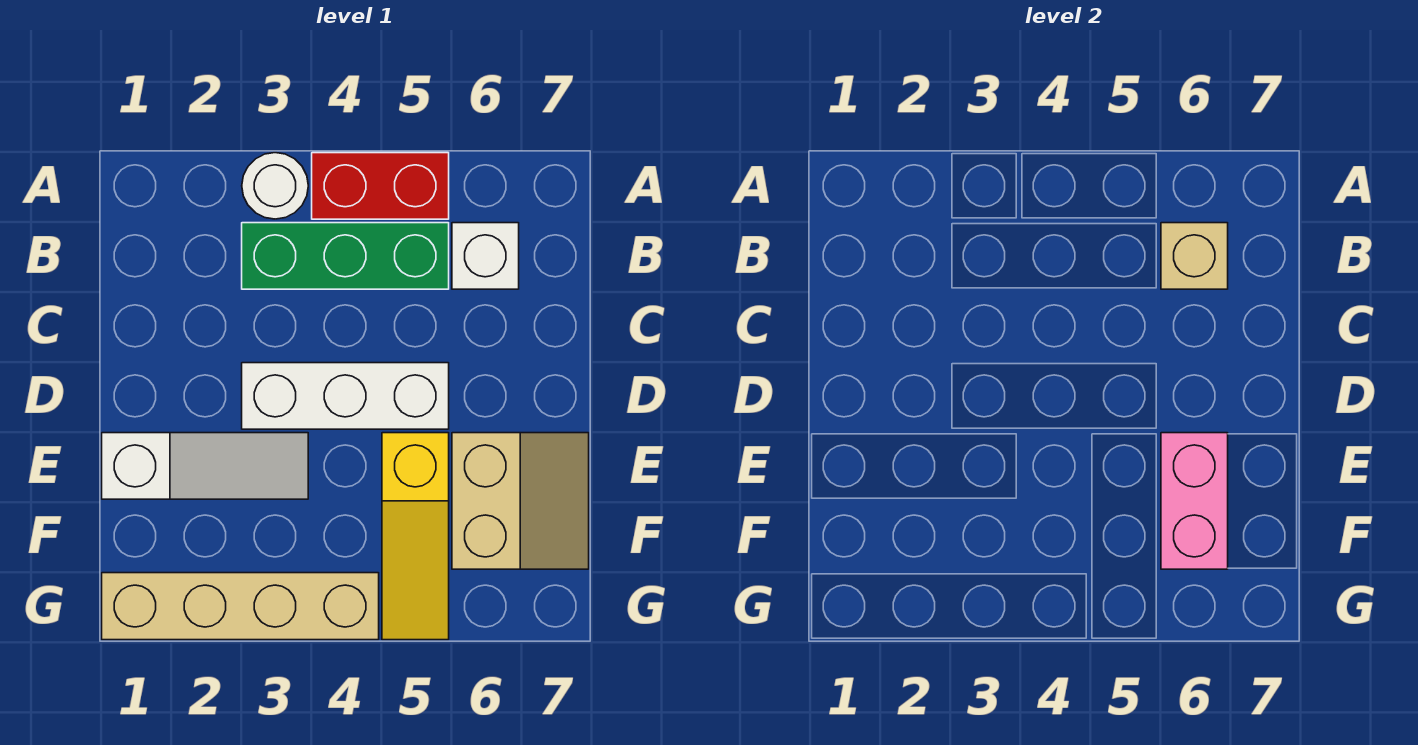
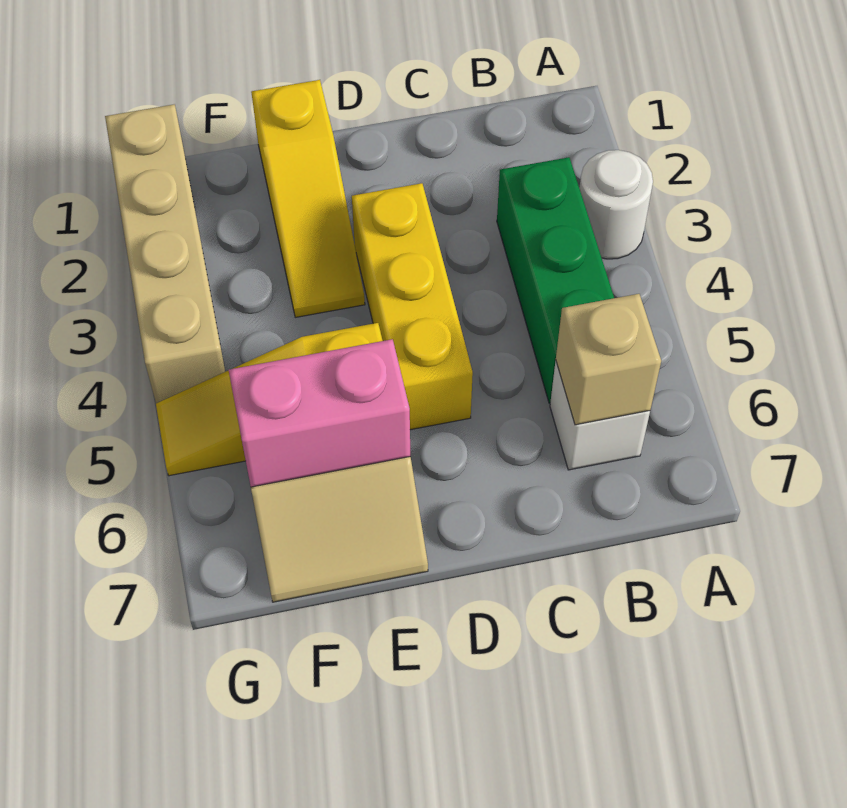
red 1x2 brick [312,153,449,219] -> none
white 1x3 brick [242,363,449,429] -> yellow 1x3 brick [352,183,473,430]
white 1x3 slope [102,433,308,499] -> yellow 1x3 slope [251,80,365,317]

